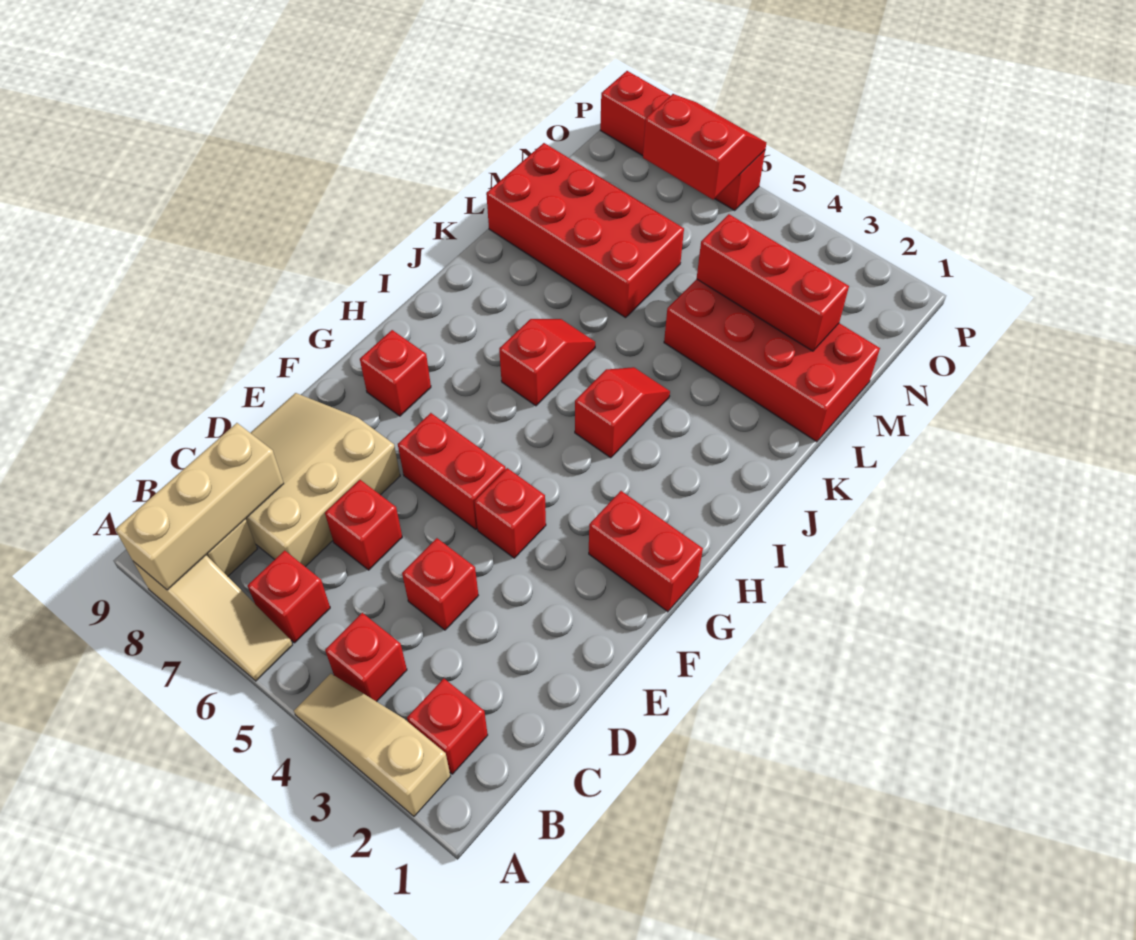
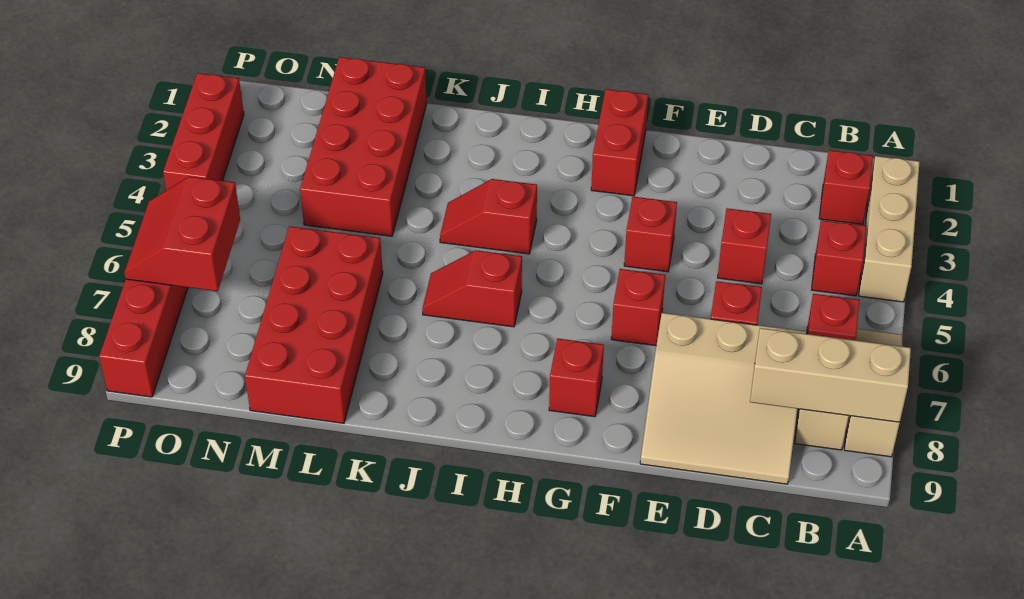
tan 1x3 slope [294,674,451,816] -> tan 1x3 brick [859,156,919,302]
red 1x2 brick [398,413,506,529] -> red 1x1 brick [611,269,665,346]
red 1x3 brick [697,214,849,351] -> red 1x3 brick moved to [163,73,244,190]

